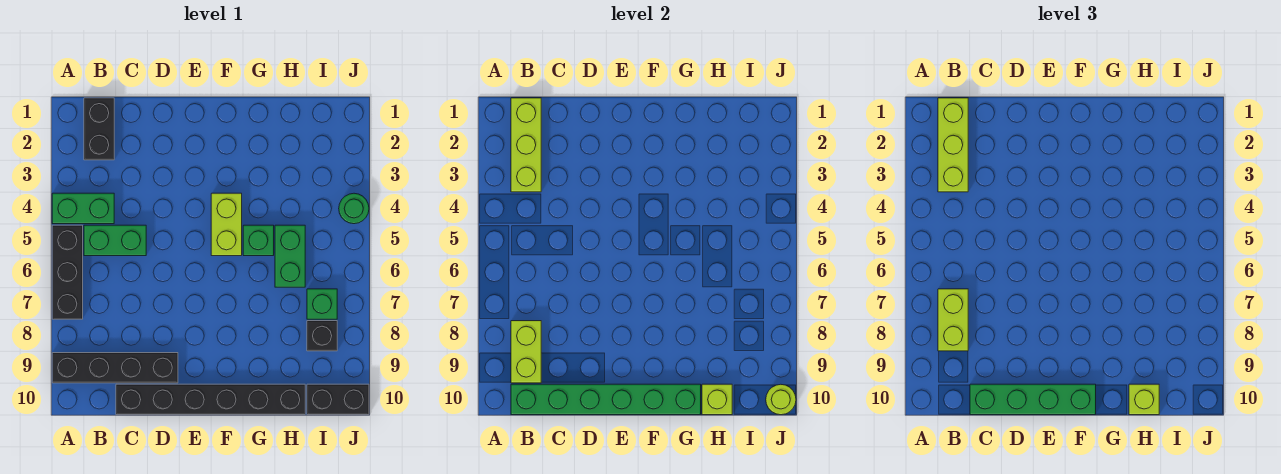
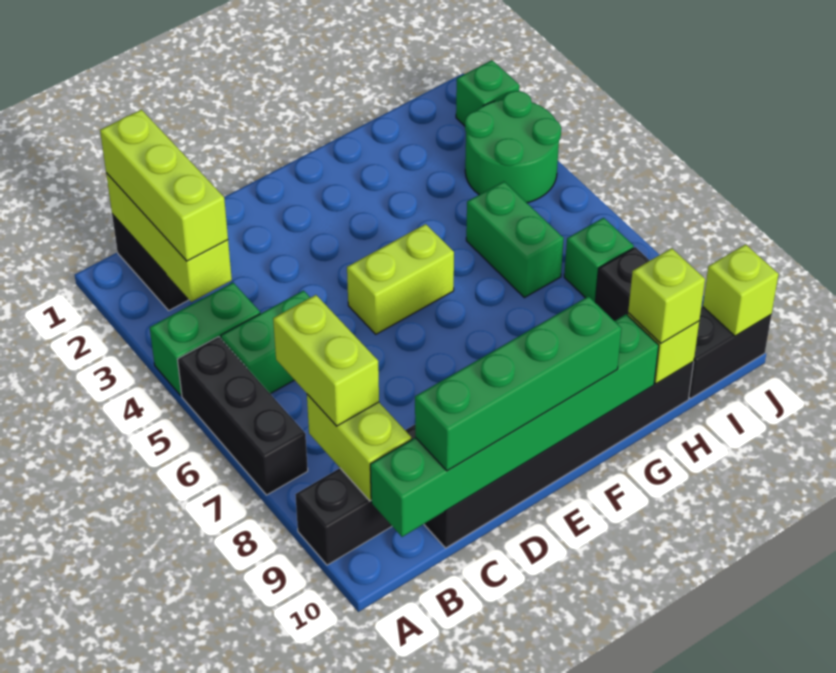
lime 1x2 brick [211,193,242,256] -> lime 1x2 brick turned to [347,224,454,334]
green 1x1 brick [243,225,274,256] -> green 1x1 brick moved to [456,60,519,126]
green 1x1 round brick [339,193,369,224] -> green 2x2 round brick [465,91,561,203]
lime 1x1 round brick [766,384,796,415] -> lime 1x1 brick [703,244,779,336]

